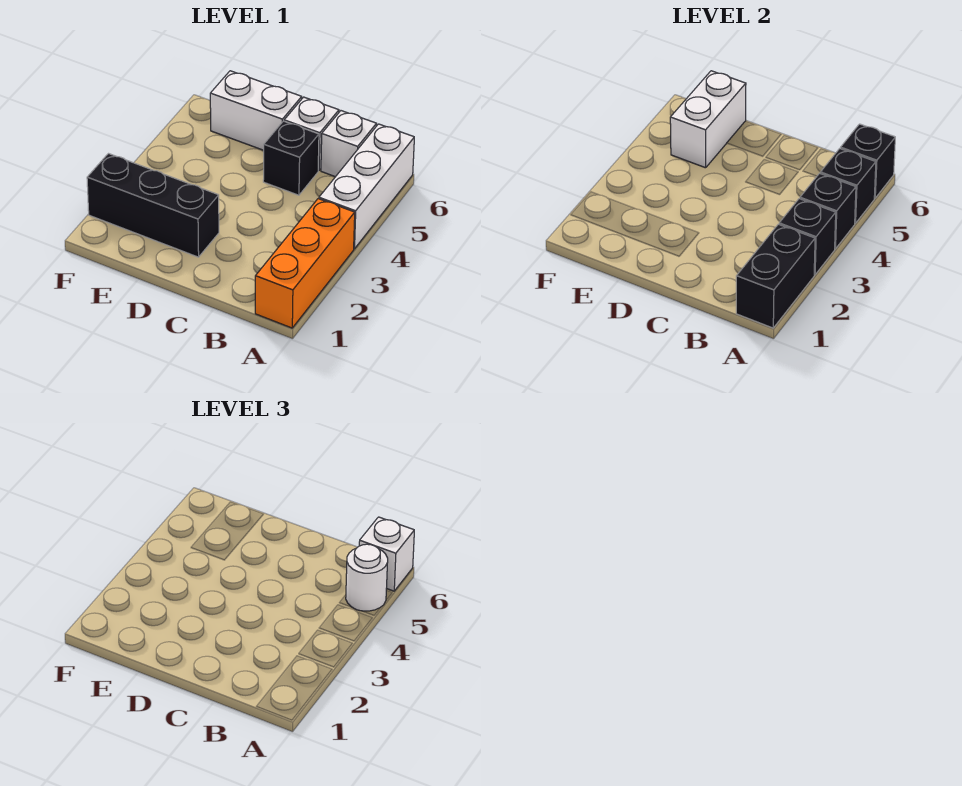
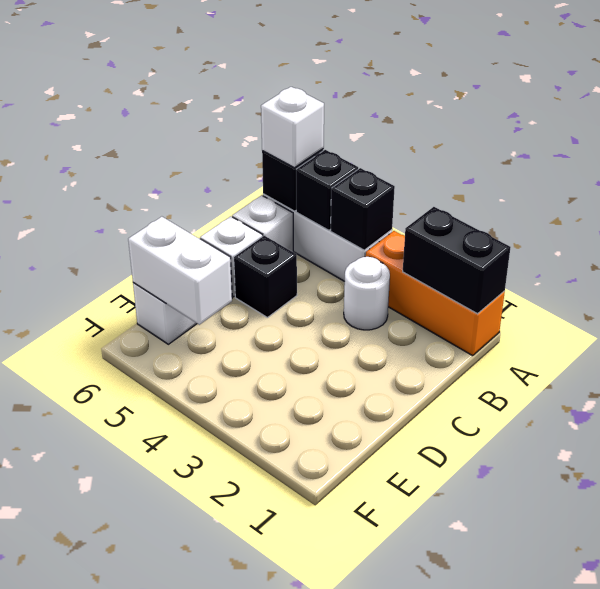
black 1x1 brick [779,199,836,275] -> none
white 1x1 round brick [346,544,388,611] -> white 1x1 round brick moved to [344,257,390,330]
black 1x3 brick [87,154,219,257] -> none

